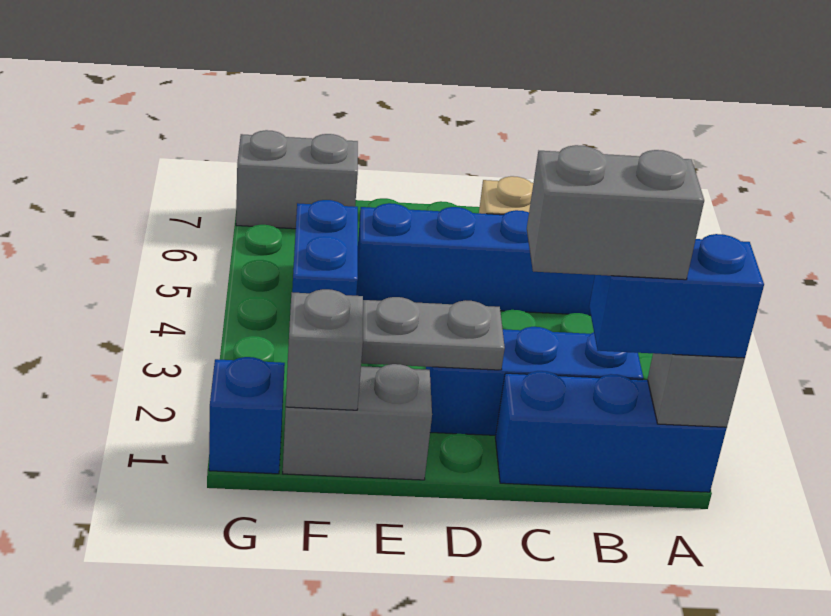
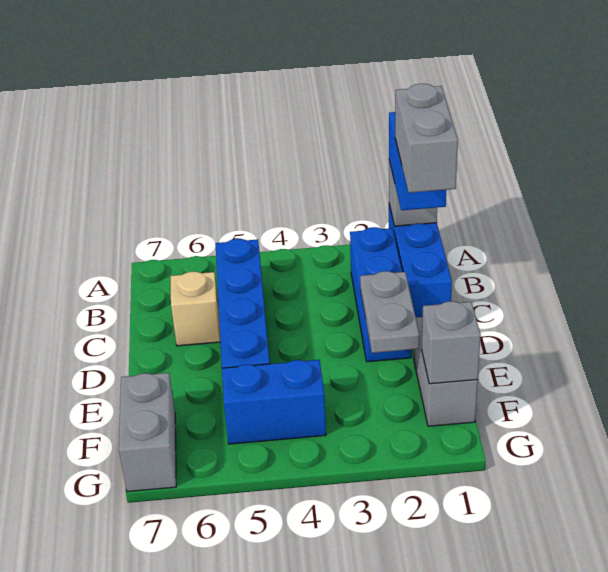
blue 1x1 brick [209,357,285,474] -> none

